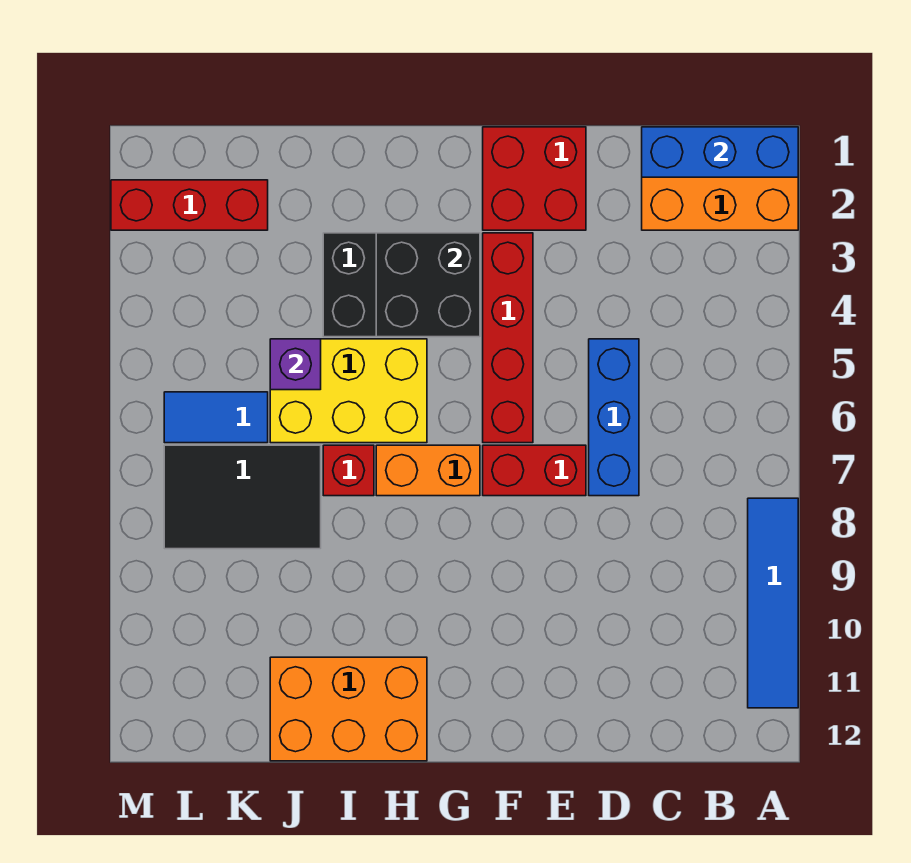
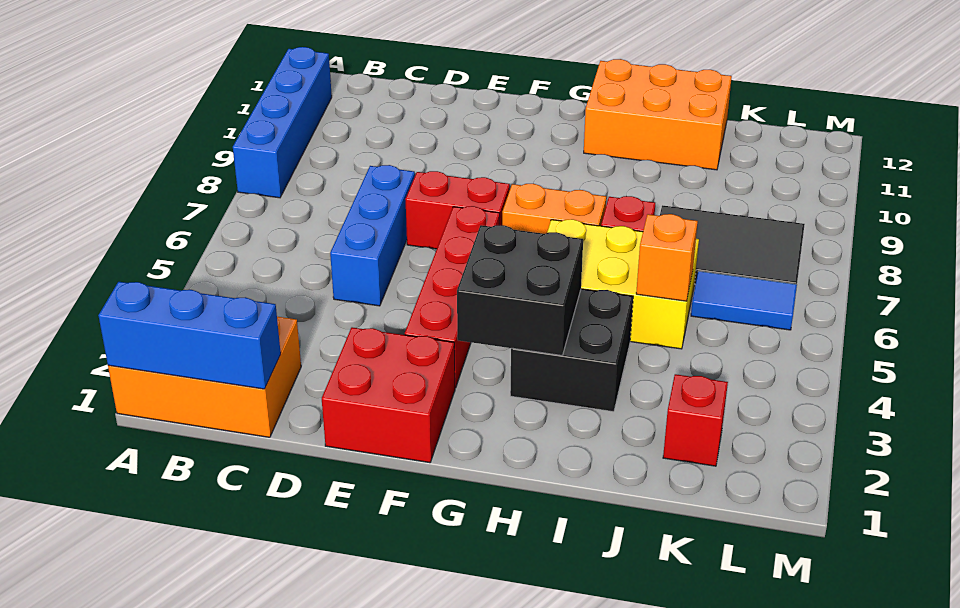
blue 1x4 tile [748,498,798,708] -> blue 1x4 brick [233,47,332,198]
purple 1x1 brick [270,339,321,390] -> orange 1x1 brick [636,214,698,301]
red 1x3 brick [111,180,268,230] -> red 1x1 brick [663,374,728,466]

